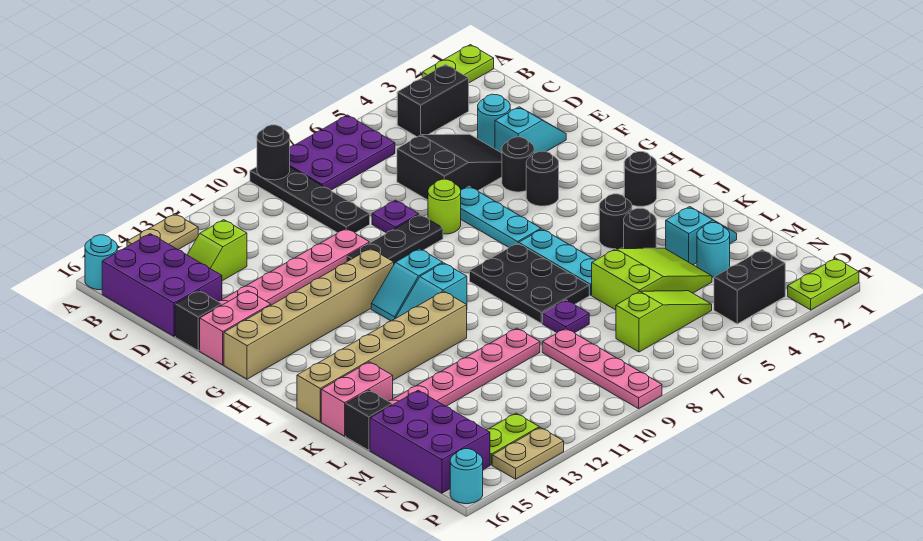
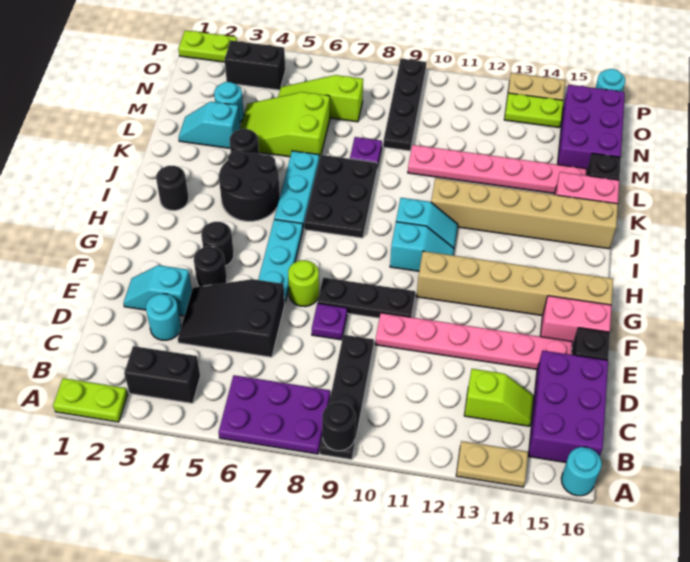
black 1x1 round brick [599,194,632,249] -> black 2x2 round brick [219,151,280,221]
pink 1x4 plate [542,328,662,409] -> black 1x4 plate [383,59,426,151]

